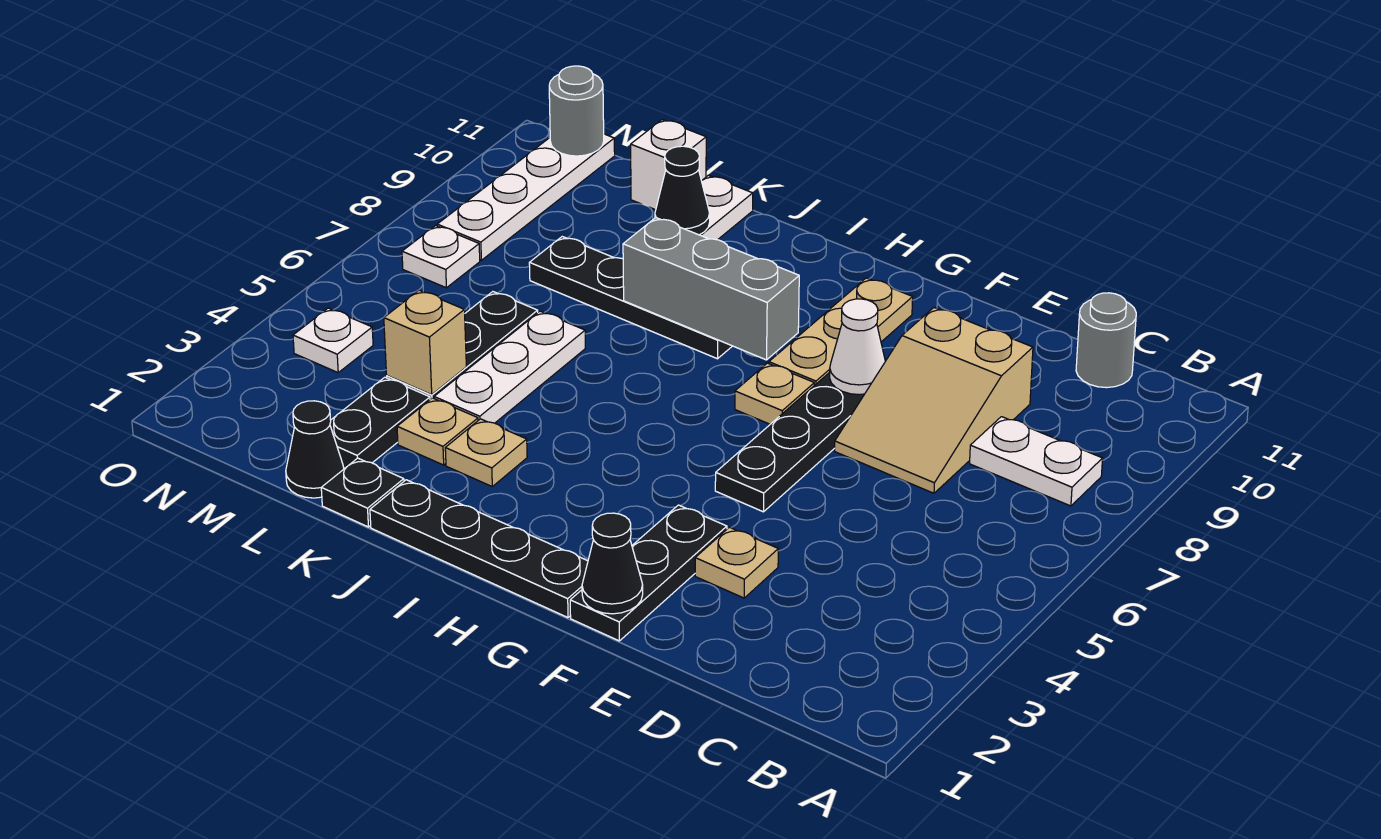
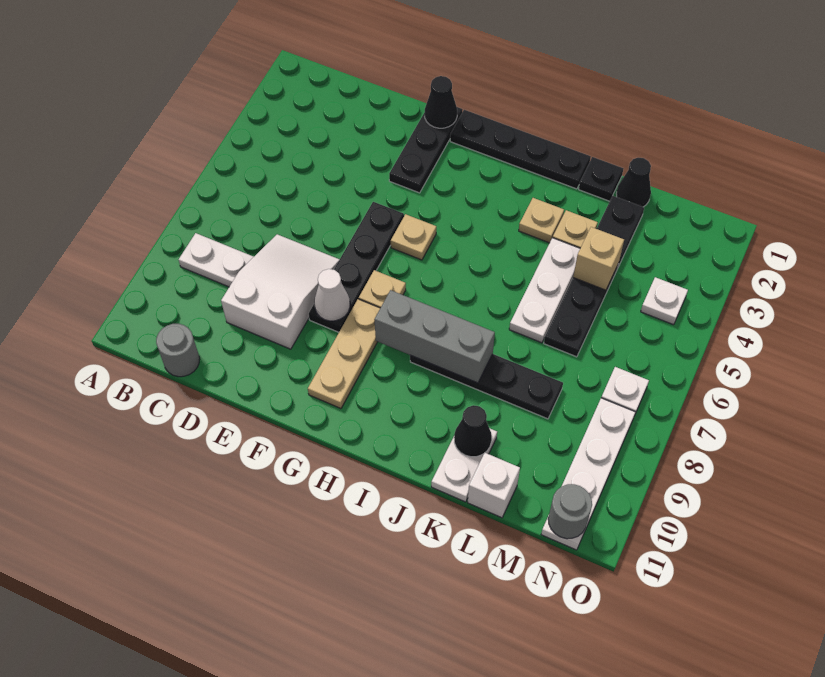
tan 2x3 slope [835,308,1033,493] -> white 2x3 slope [221,234,340,349]
tan 1x1 plate [695,527,778,598] -> tan 1x1 plate moved to [391,214,436,260]

